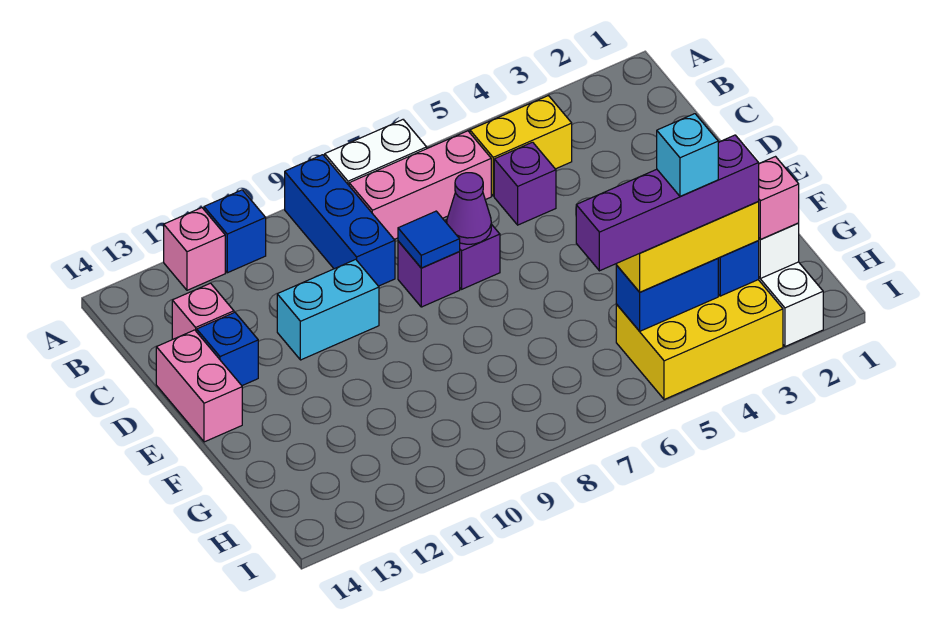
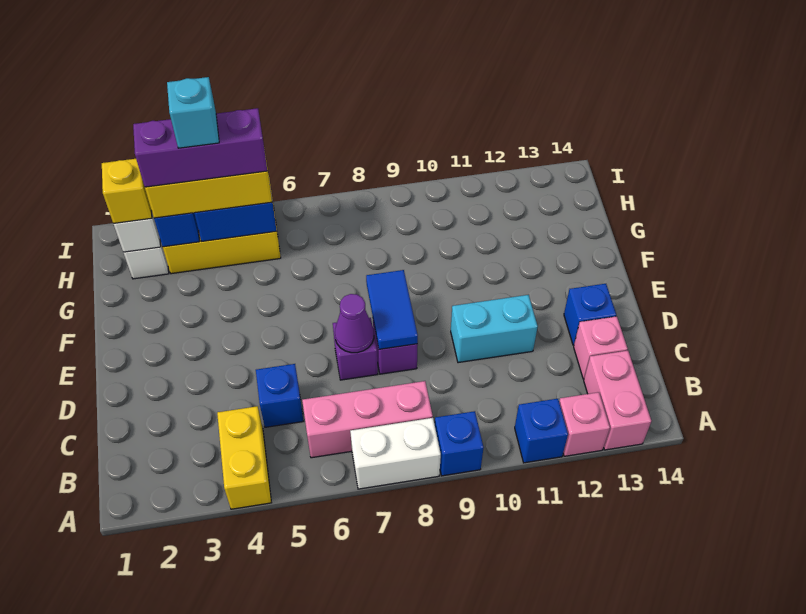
blue 1x3 brick [285,155,395,286] -> blue 1x1 brick [435,411,484,476]
yellow 1x2 brick [470,95,572,196] -> yellow 1x2 brick turned to [217,406,271,509]
purple 1x1 brick [494,142,556,225] -> blue 1x1 brick [256,364,303,427]
blue 1x1 tile [398,211,460,268] -> blue 1x2 tile [366,270,418,349]
pink 1x2 brick [156,330,242,442] -> pink 1x2 brick moved to [584,351,651,450]
pink 1x1 brick [758,157,799,239] -> yellow 1x1 brick [102,159,152,223]
purple 1x4 brick [576,135,759,271] -> purple 1x3 brick [133,108,267,187]

